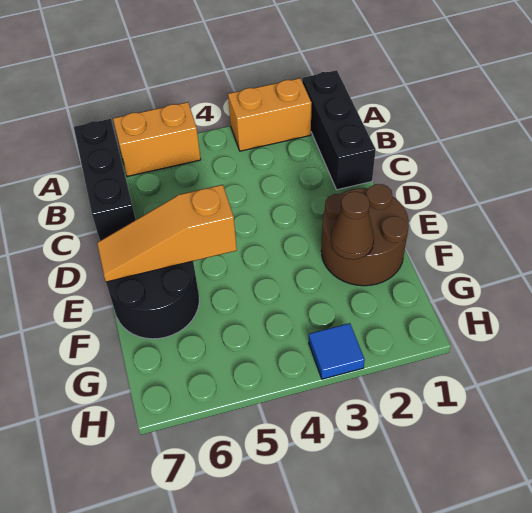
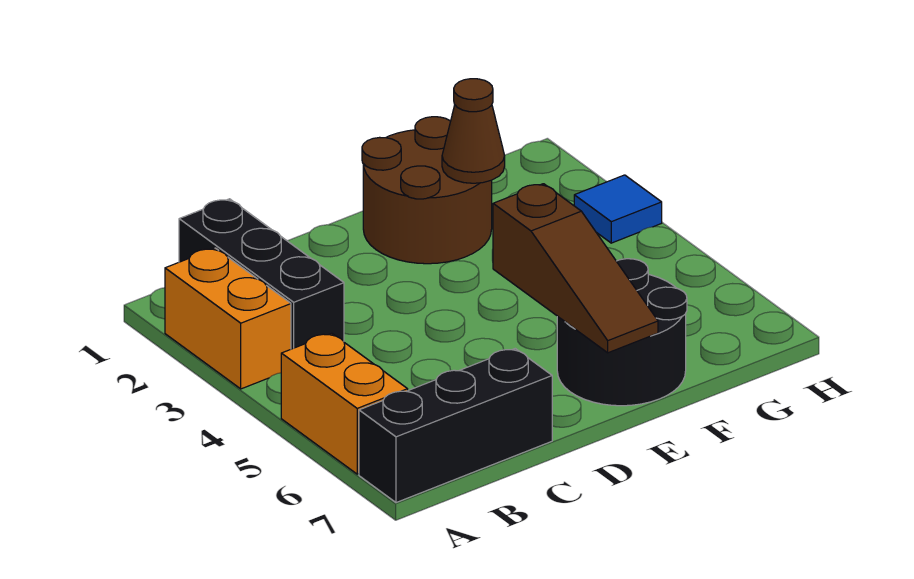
black 1x3 brick [302,70,376,190] -> black 1x3 brick turned to [179,199,344,349]
orange 1x3 slope [97,185,237,282] -> brown 1x3 slope [493,184,658,353]

